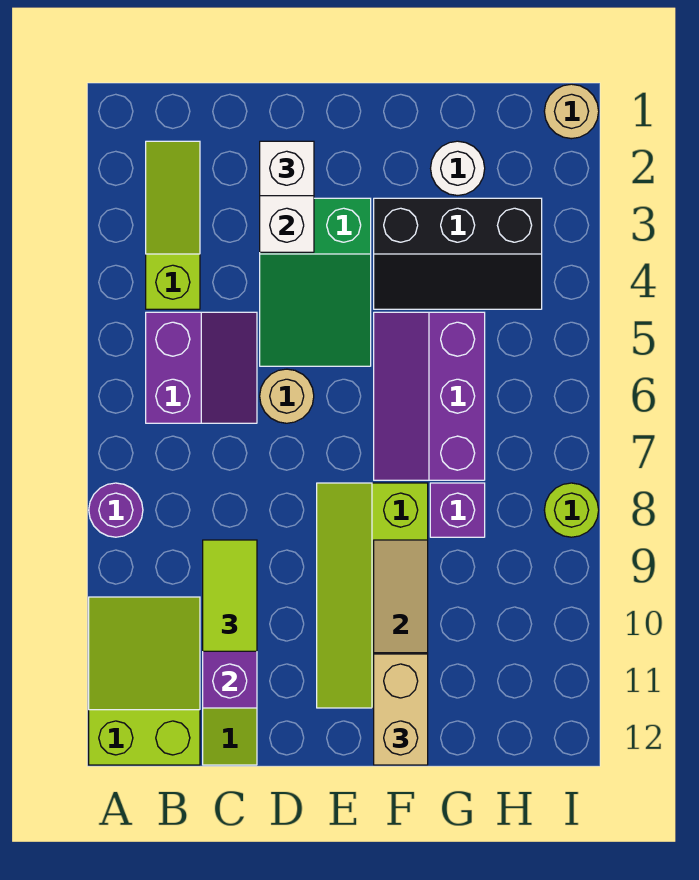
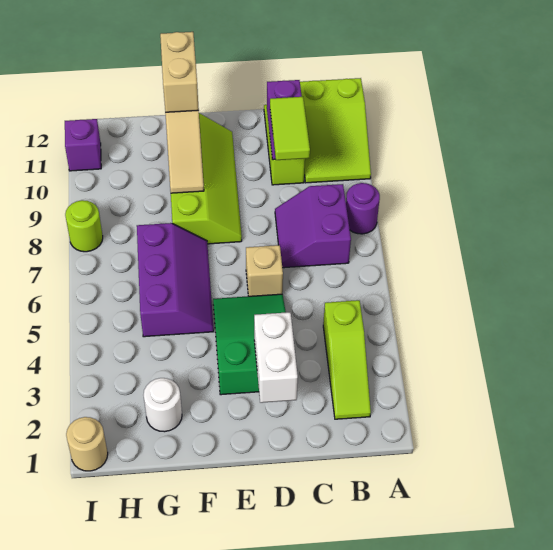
purple 2x2 slope [146,312,257,423] -> purple 2x2 slope moved to [275,184,351,268]
white 1x1 brick [260,141,314,196] -> none
tan 1x1 round brick [260,369,314,423] -> tan 1x1 brick [246,245,283,296]
black 2x3 slope [374,198,542,309] -> none
purple 1x1 brick [430,483,485,537] -> purple 1x1 brick moved to [65,119,101,171]

